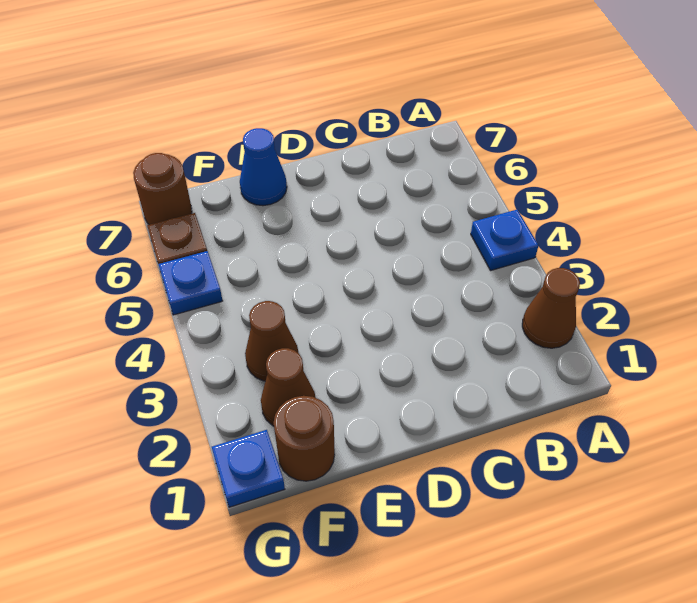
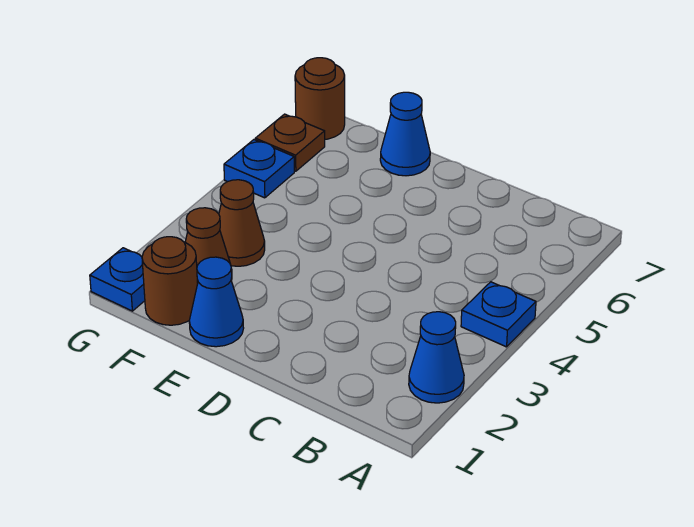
brown 1x1 cone [522,268,580,348] -> blue 1x1 cone [409,312,464,403]
none -> blue 1x1 cone [189,257,244,347]

